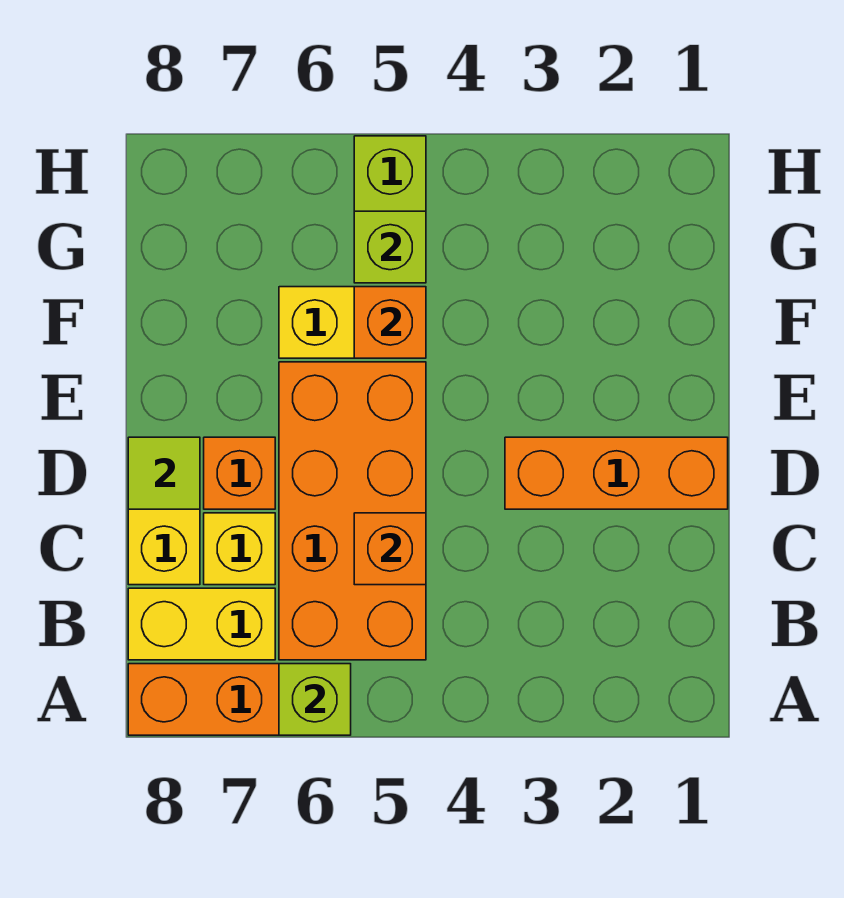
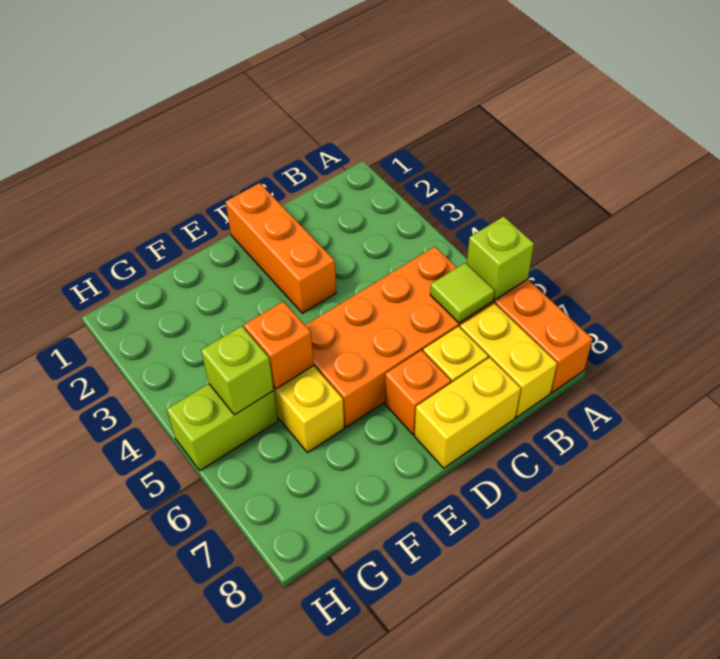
orange 1x1 brick [354,513,426,585] -> none
lime 1x1 tile [128,437,200,509] -> lime 1x1 tile moved to [430,263,494,323]

